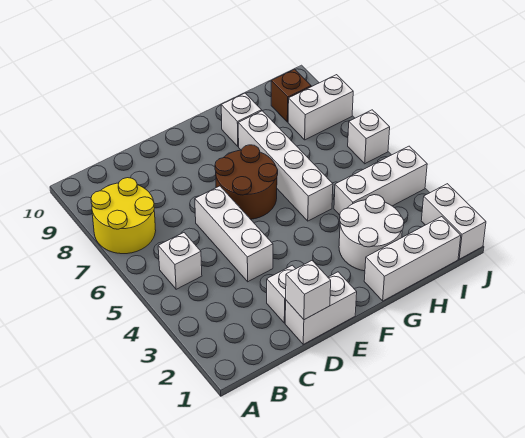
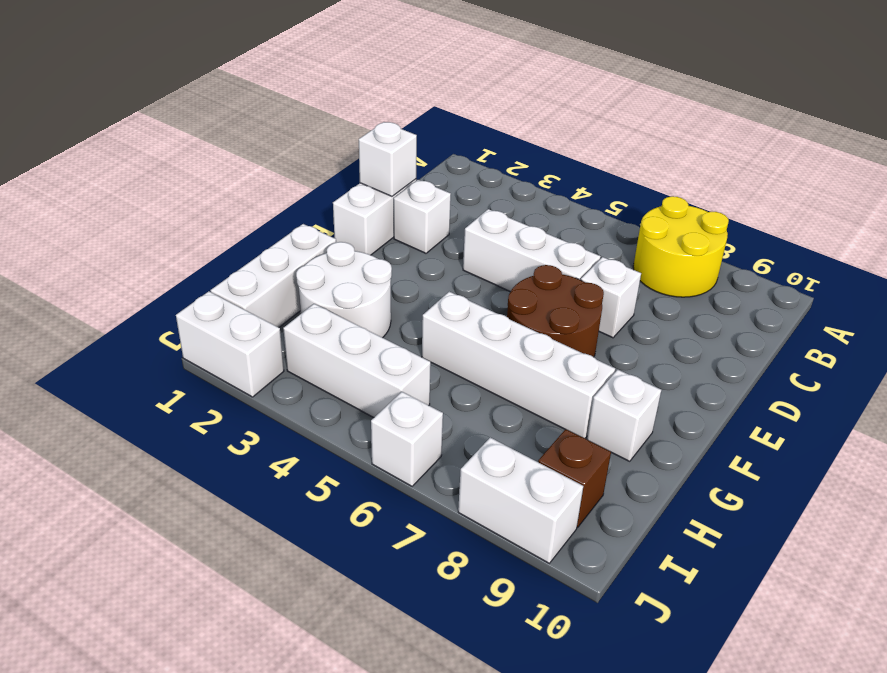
white 1x1 brick [158,233,202,289] -> white 1x1 brick moved to [581,257,641,338]
white 1x3 brick [334,146,427,215] -> white 1x3 brick turned to [283,304,431,418]
white 1x2 brick [288,75,353,140] -> white 1x2 brick turned to [458,438,583,563]

